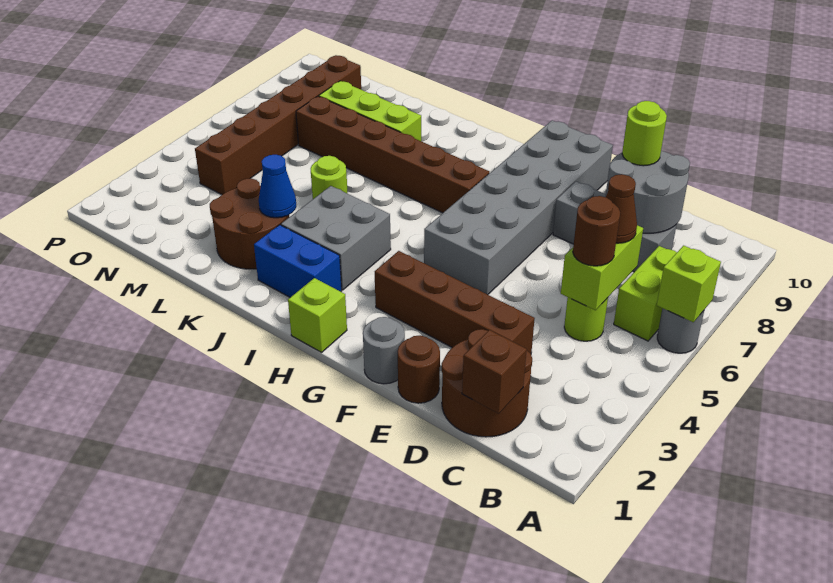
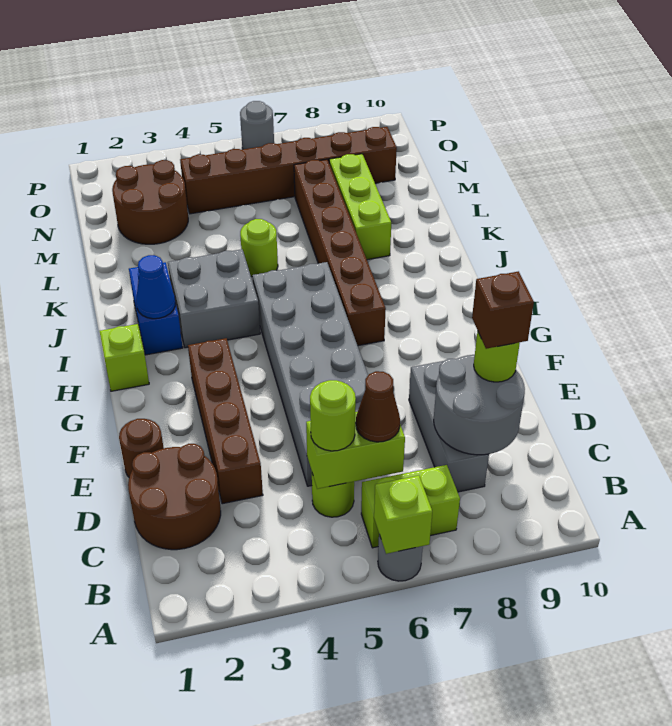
brown 1x1 brick [462,330,527,414] -> brown 1x1 brick moved to [472,271,534,349]
brown 1x1 round brick [573,196,620,266] -> lime 1x1 round brick [310,380,356,451]
grey 1x1 round brick [363,317,405,384] -> grey 1x1 round brick moved to [240,101,274,149]
grey 2x6 brick [424,120,613,295] -> grey 2x6 brick turned to [252,262,368,486]
brown 2x2 round brick [210,178,289,269] -> brown 2x2 round brick moved to [112,160,188,244]
blue 1x1 cone [259,155,296,218] -> blue 1x1 cone moved to [136,255,175,319]

